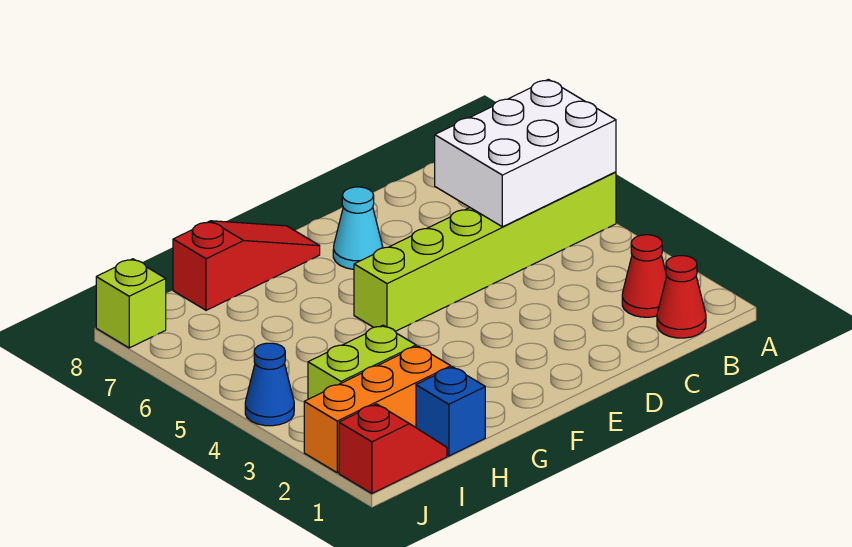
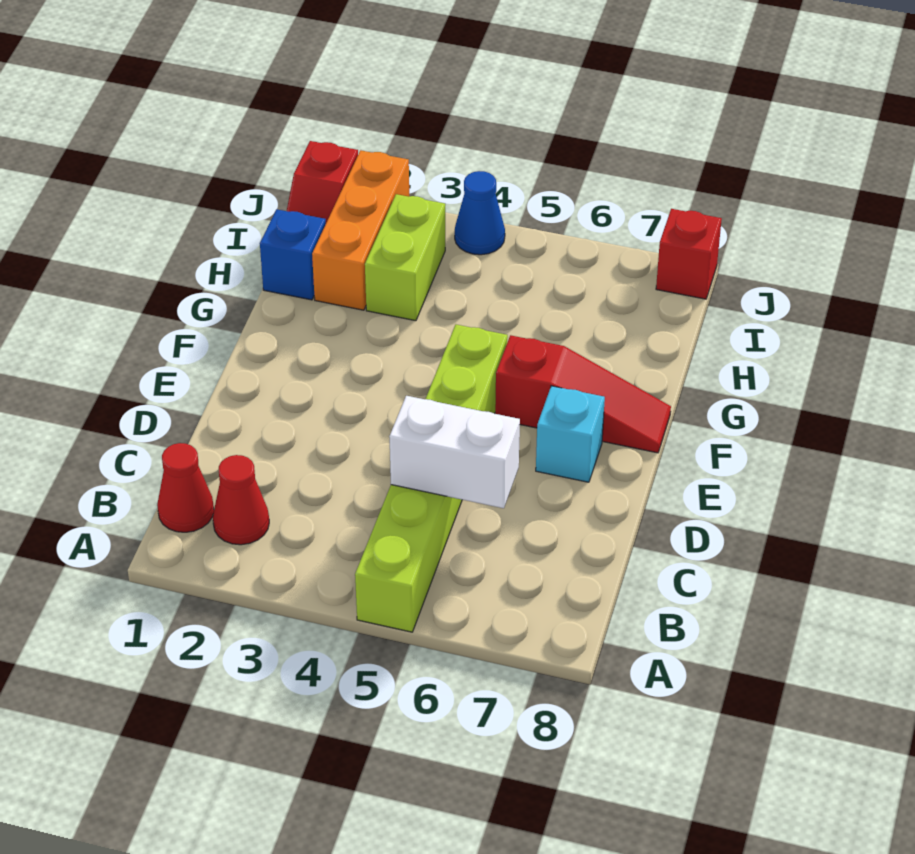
white 2x3 brick [434,79,616,227] -> white 1x2 brick [389,396,520,508]
cyan 1x1 cone [333,187,383,269] -> cyan 1x1 brick [536,386,605,482]
red 1x3 slope [173,221,320,310] -> red 1x3 slope turned to [495,335,671,453]
lime 1x1 brick [96,259,166,348] -> red 1x1 brick [656,209,722,299]

